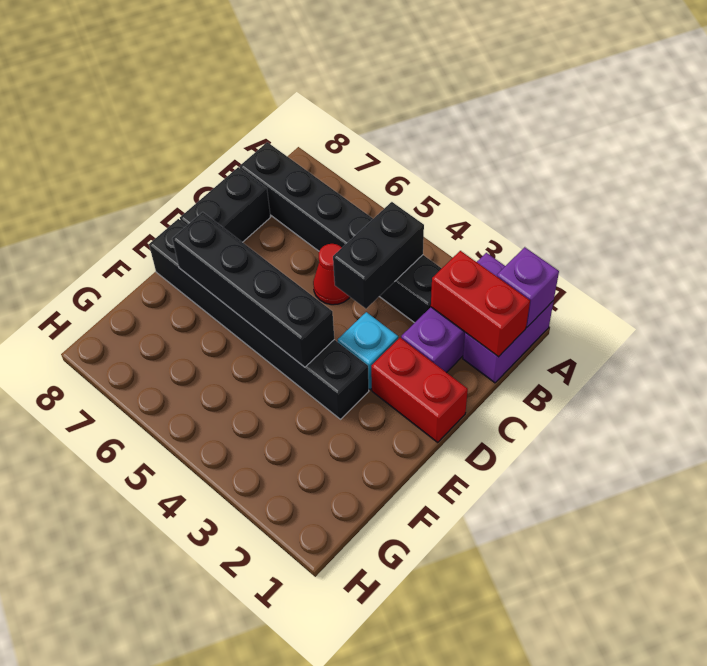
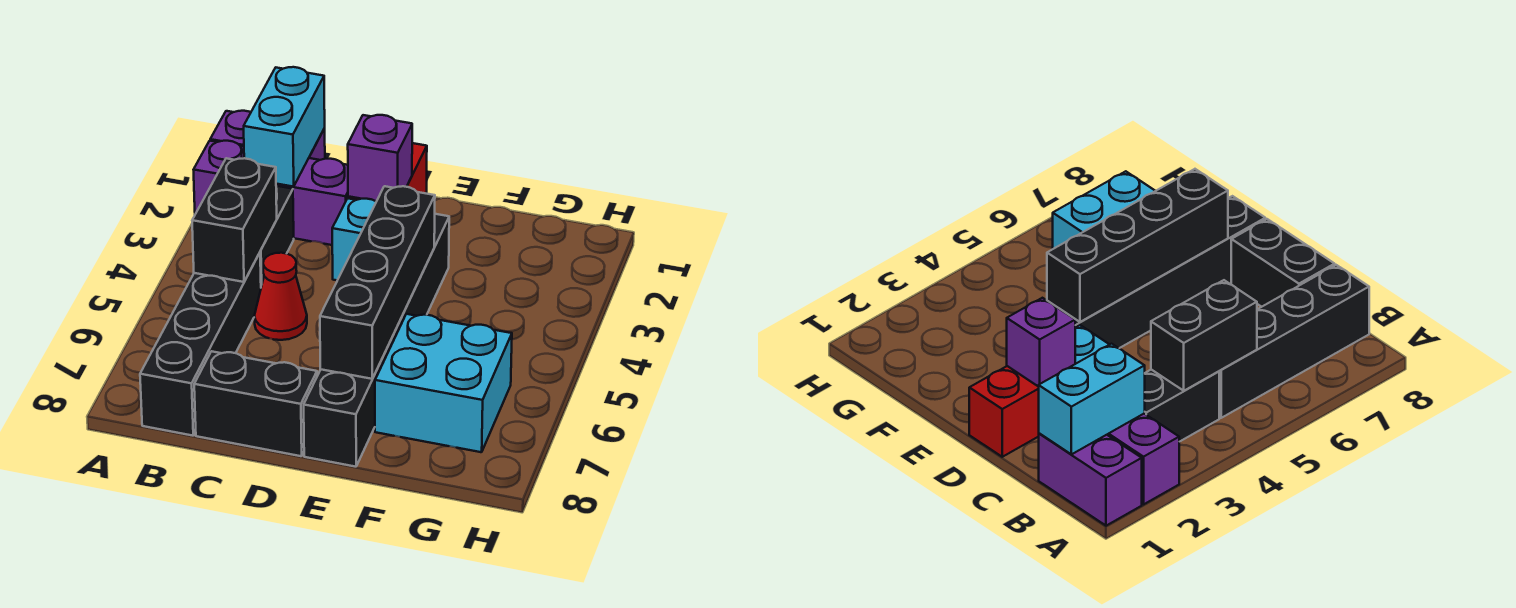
purple 1x1 brick [497,247,559,327] -> purple 1x1 brick moved to [348,115,412,201]
red 1x2 brick [431,251,530,357] -> cyan 1x2 brick [244,67,325,187]
black 1x2 brick [333,202,424,309] -> black 1x2 brick turned to [192,158,277,282]
none -> cyan 2x2 brick [375,314,512,452]

